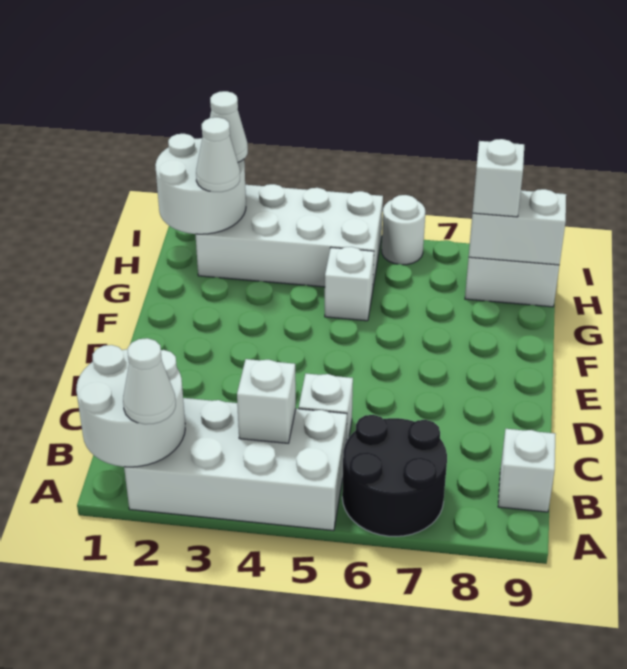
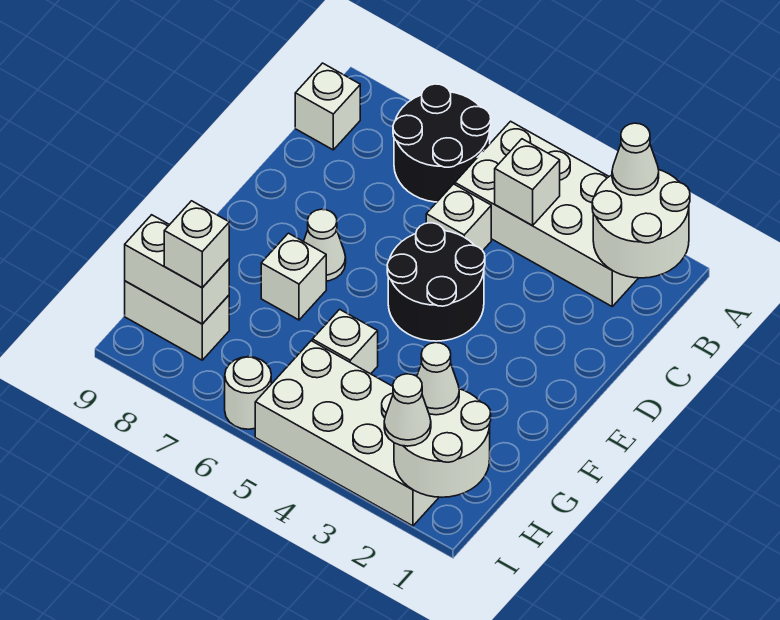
none -> black 2x2 round brick [387,223,485,341]
none -> white 1x1 cone [304,209,346,281]
none -> white 1x1 brick [261,233,326,320]

